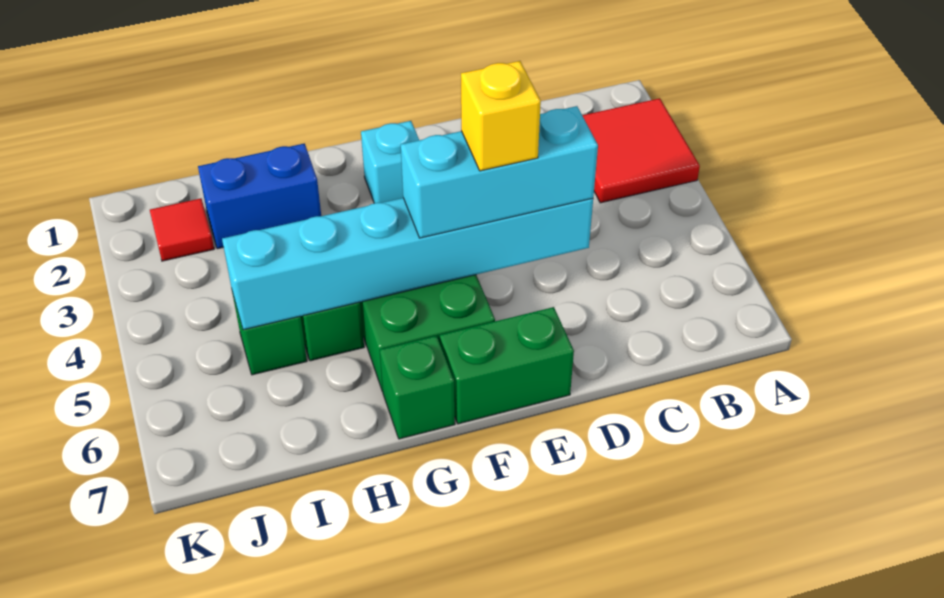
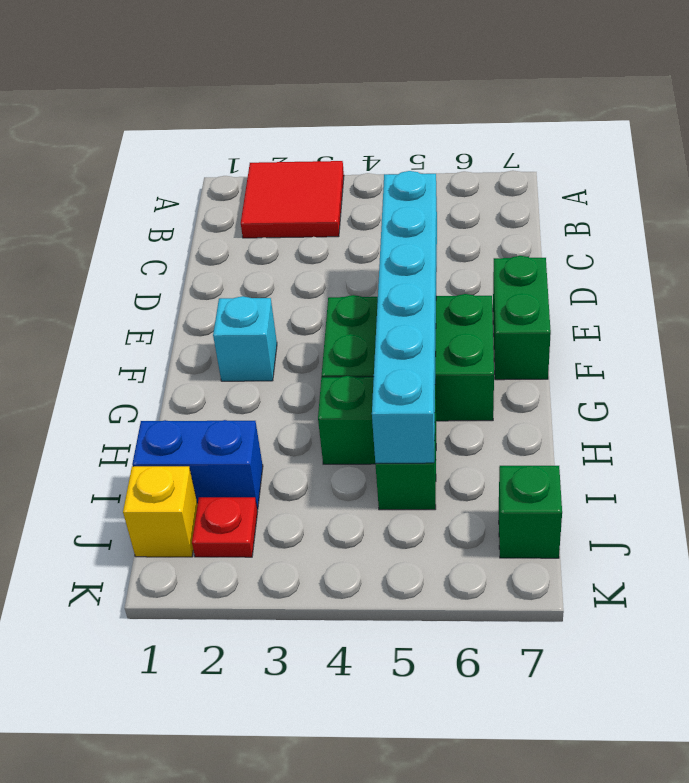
cyan 1x3 brick [401,106,598,238] -> none
yellow 1x1 brick [461,61,541,171] -> yellow 1x1 brick moved to [123,466,198,557]
green 1x1 brick [380,336,455,439] -> green 1x1 brick moved to [499,466,562,558]
blue 1x2 brick [198,144,321,249] -> blue 1x2 brick turned to [132,420,263,509]
red 1x1 tile [150,198,214,261] -> red 1x1 plate [192,497,258,557]

